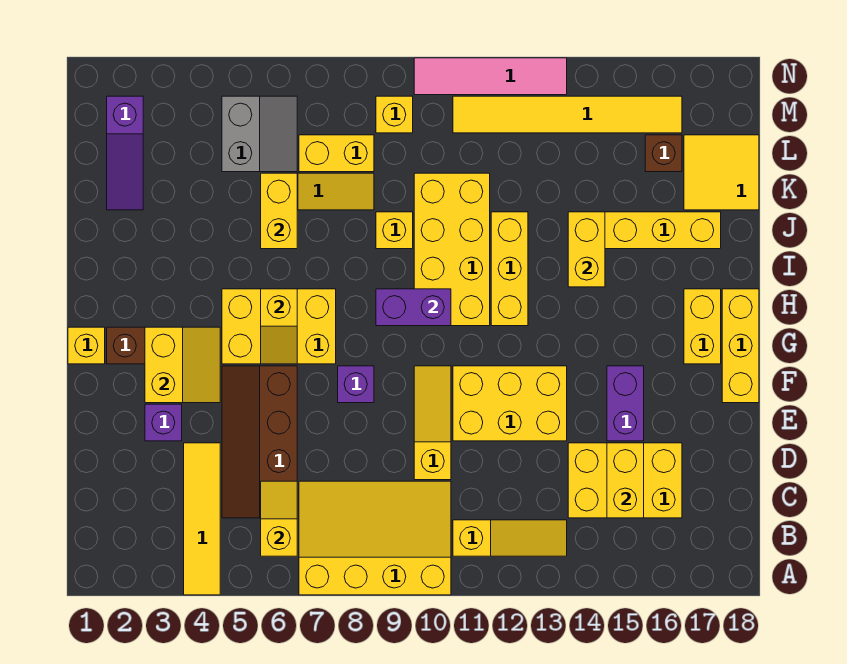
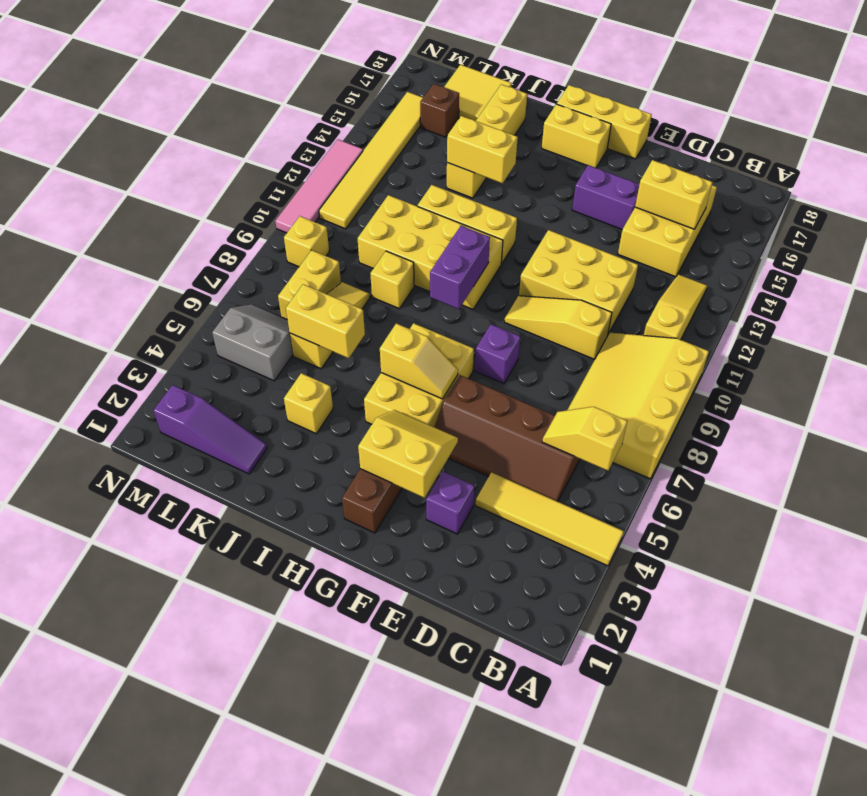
yellow 2x3 brick [453,366,567,441] -> yellow 2x3 brick turned to [519,230,638,334]
yellow 1x1 brick [68,327,105,364] -> yellow 1x1 brick moved to [284,373,333,434]

